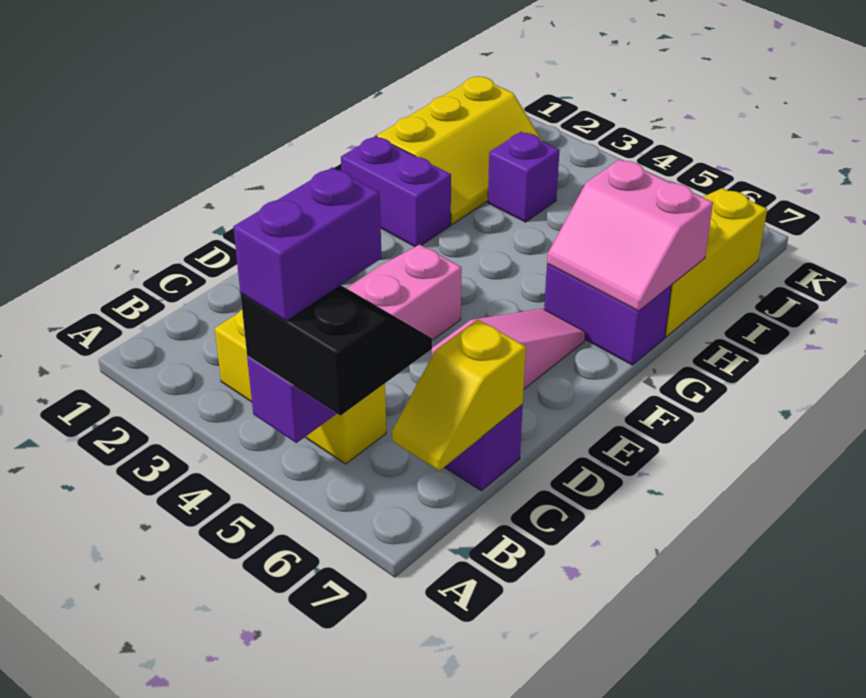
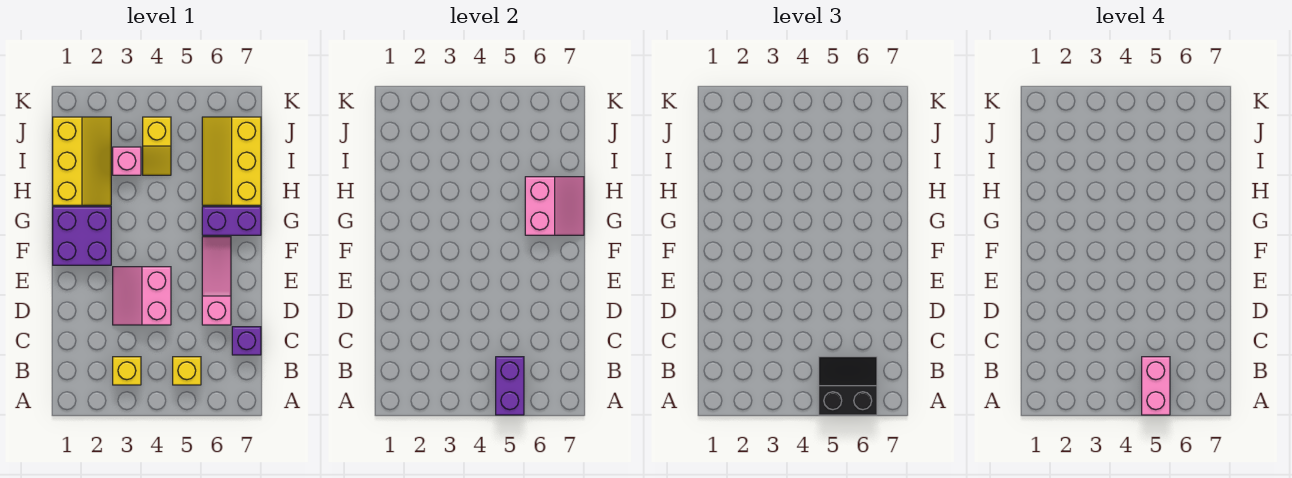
purple 1x2 brick [233,167,382,321] -> pink 1x2 brick [1142,357,1170,415]
yellow 1x2 slope [392,319,526,471] -> yellow 1x2 slope moved to [143,117,171,175]
purple 1x2 brick [341,136,451,247] -> purple 2x2 brick [53,207,111,265]
pink 2x2 slope [547,159,713,311] -> pink 2x2 slope turned to [525,177,584,235]
purple 1x1 brick [488,132,560,222] -> pink 1x1 brick [113,147,141,175]

